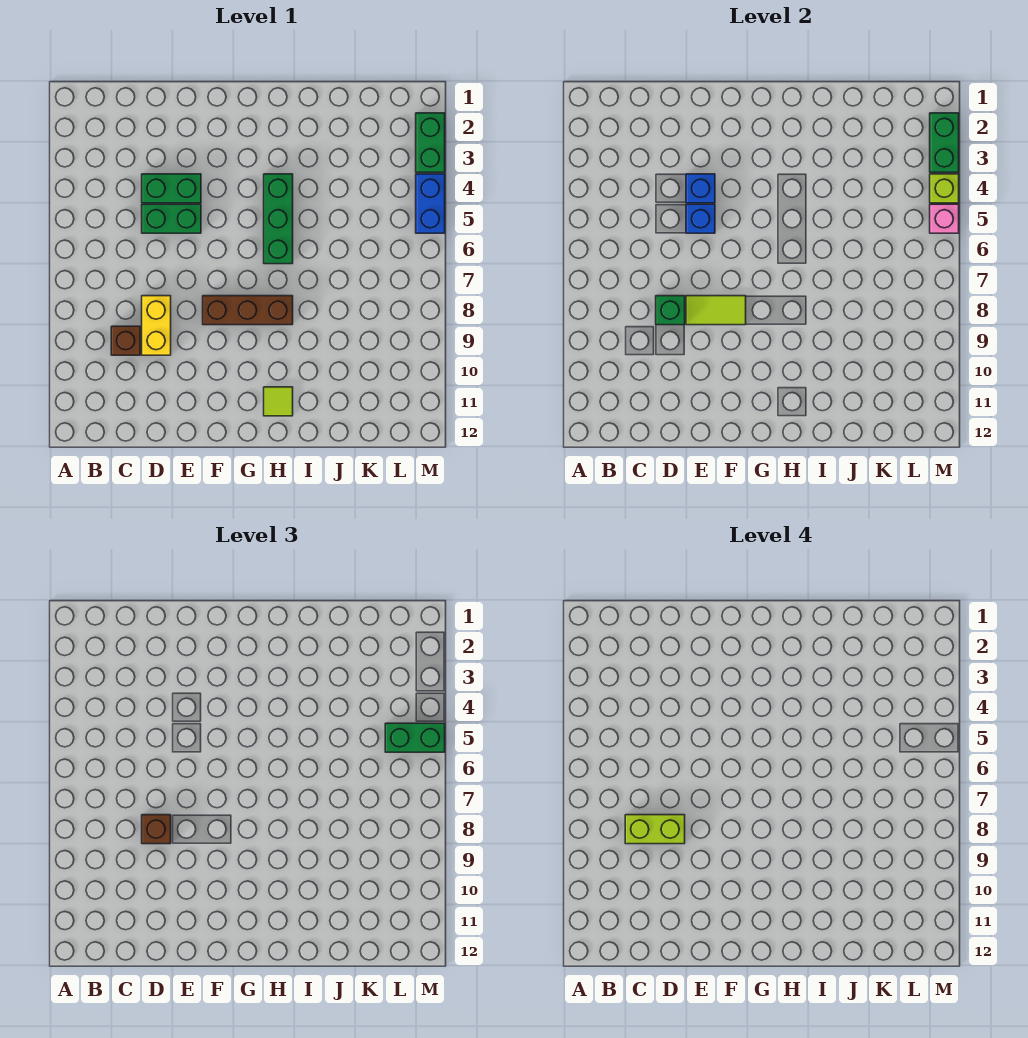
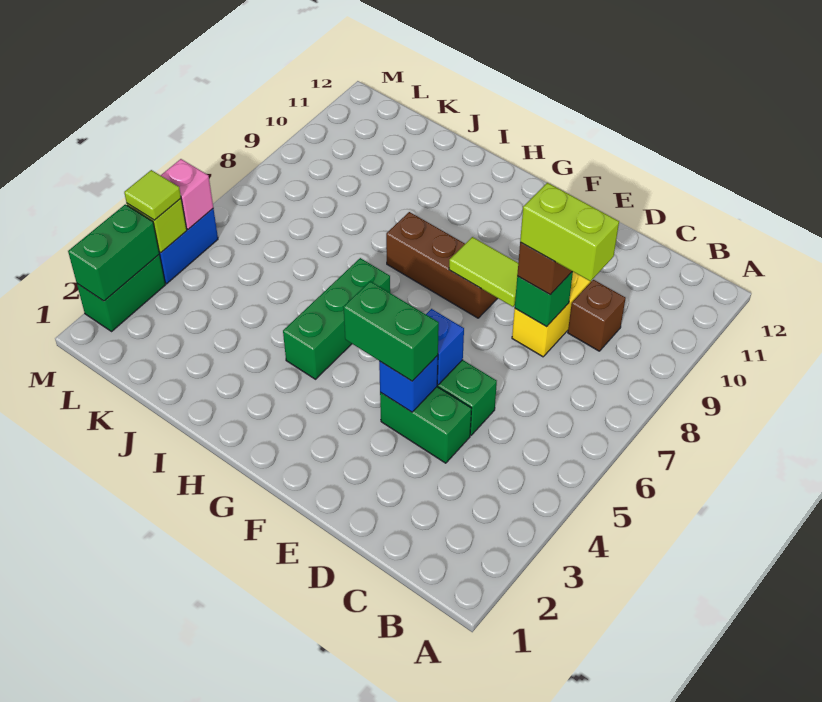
lime 1x1 tile [264,387,293,416] -> lime 1x1 tile moved to [124,170,181,220]
green 1x2 brick [385,723,445,752] -> green 1x2 brick moved to [343,281,439,381]

